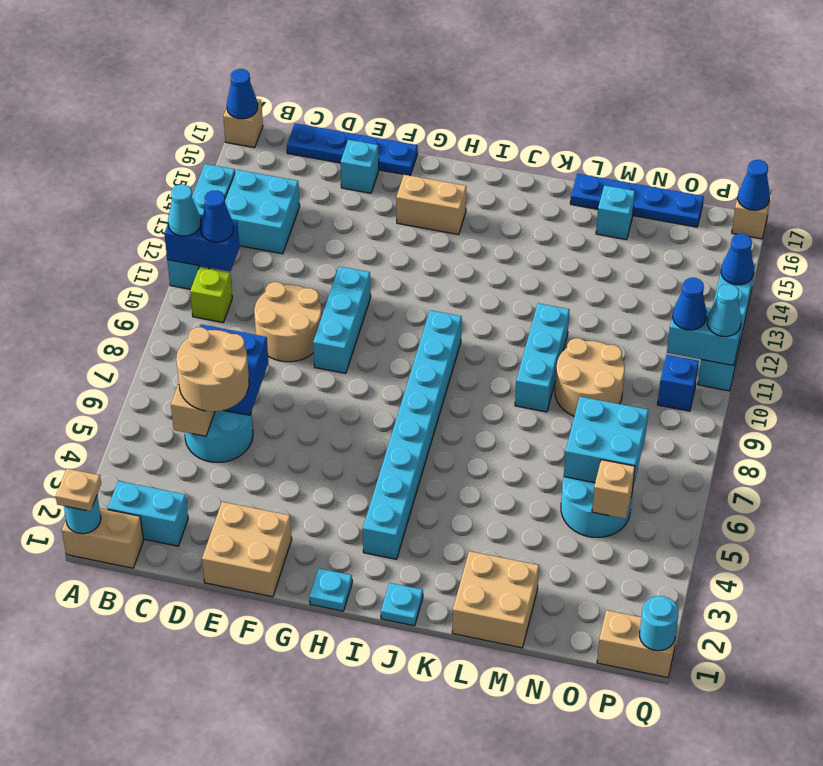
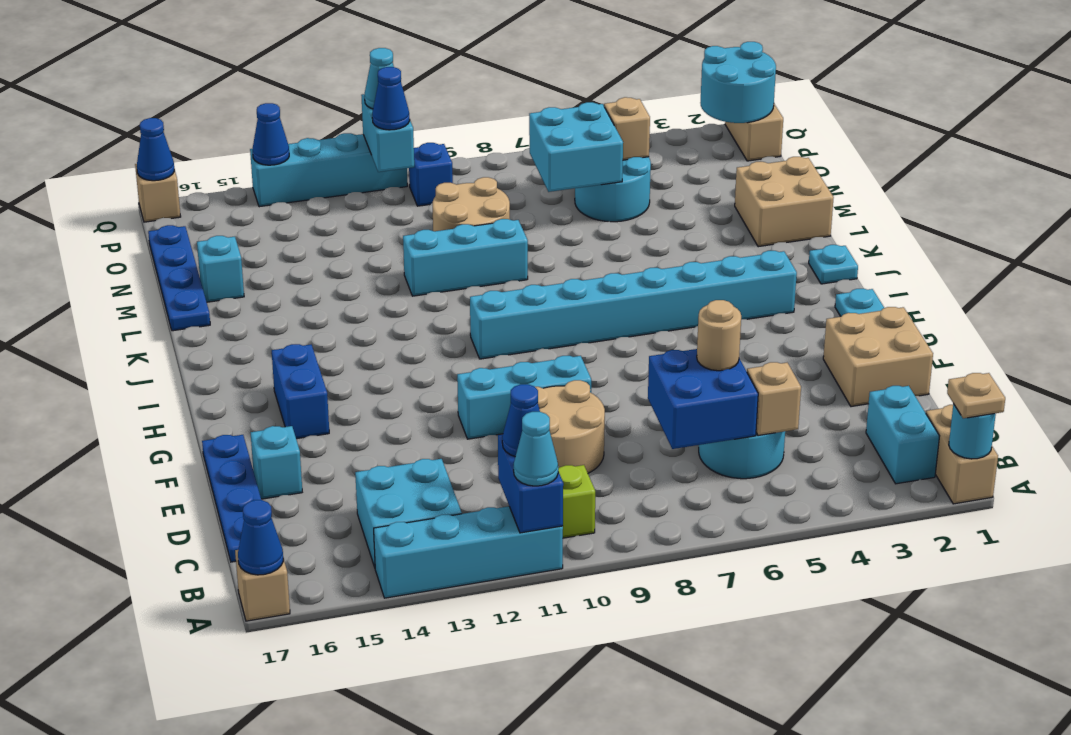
tan 2x2 round brick [176,327,249,411] -> tan 1x1 round brick [697,300,741,371]
tan 1x2 brick [396,175,466,235] -> blue 1x2 brick [272,344,329,439]
cyan 1x1 round brick [640,596,679,651] -> cyan 2x2 round brick [700,42,776,123]

